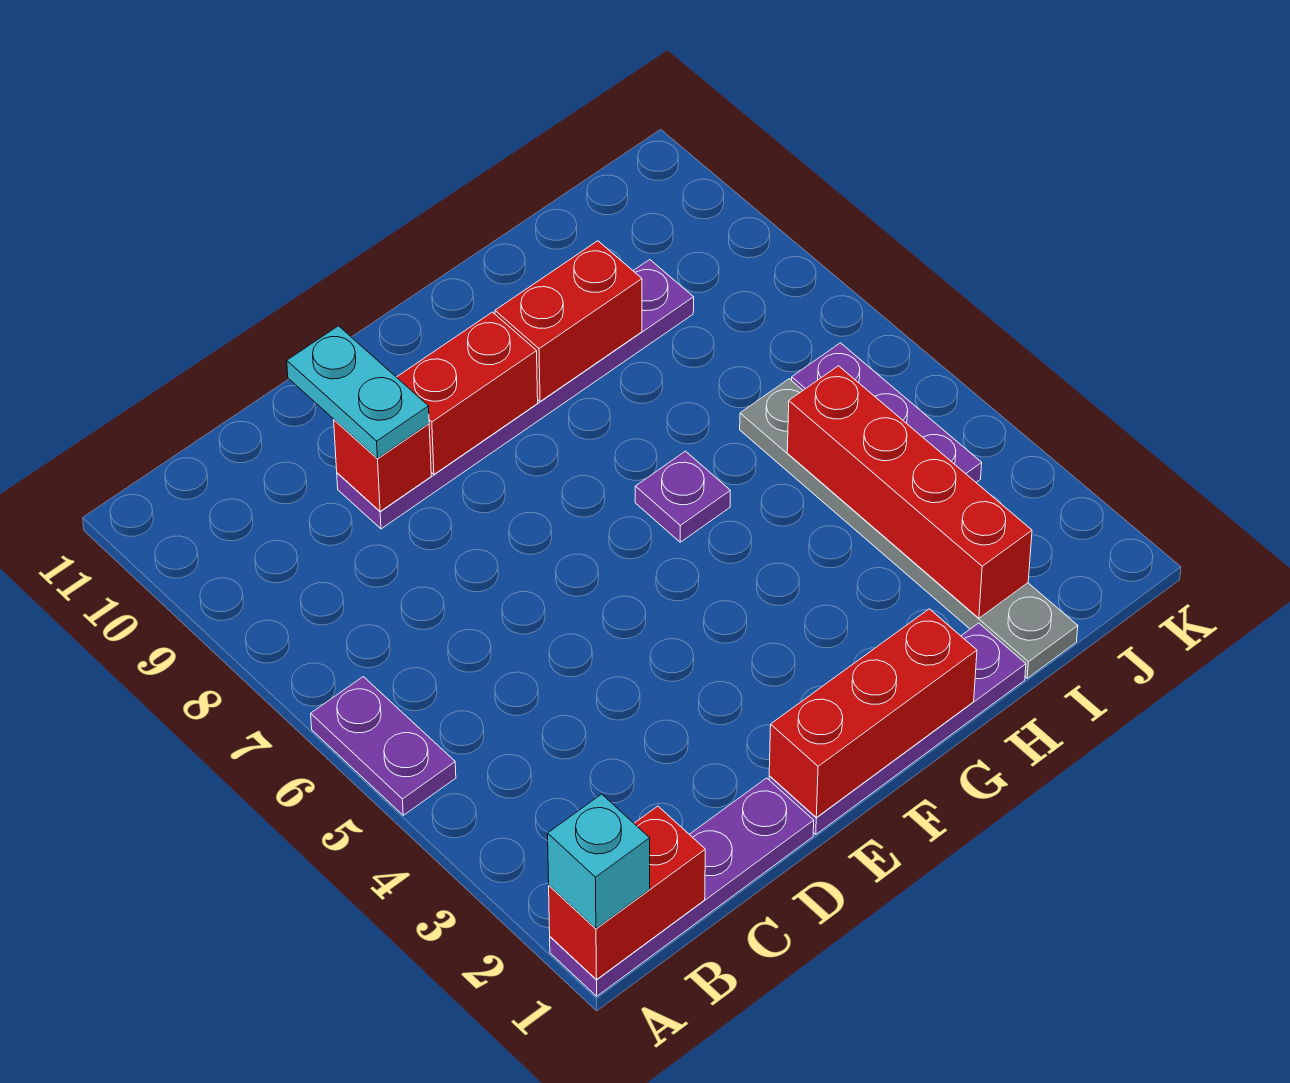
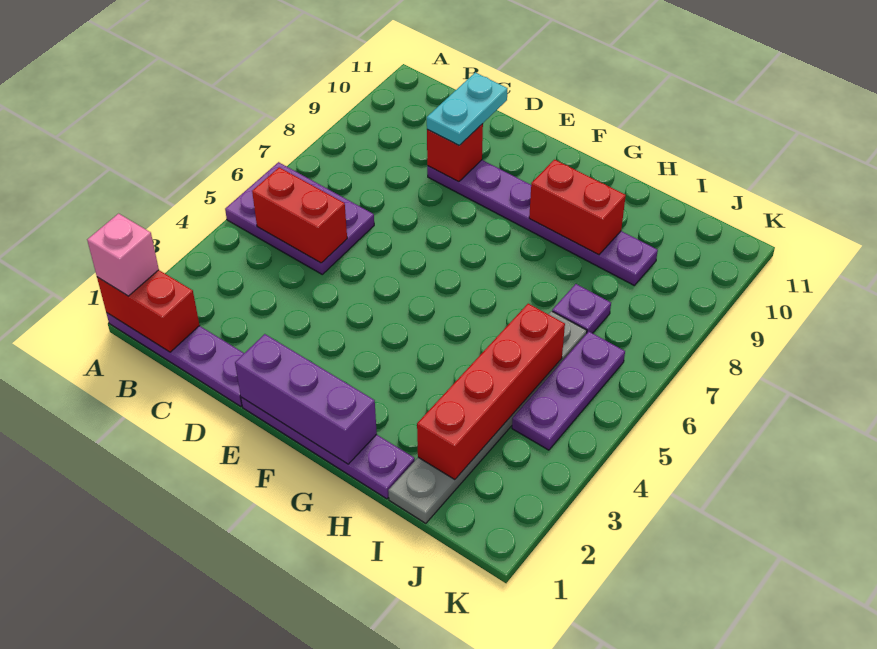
cyan 1x1 brick [548,794,650,928] -> pink 1x1 brick [87,214,159,296]
purple 1x2 plate [311,677,456,815] -> purple 2x3 plate [225,162,374,274]
red 1x3 brick [769,609,977,817] -> purple 1x3 brick [235,334,377,464]
red 1x2 brick [397,312,538,474] -> red 1x2 brick moved to [252,167,347,263]
purple 1x1 plate [635,451,730,542] -> purple 1x1 plate moved to [552,284,611,333]

